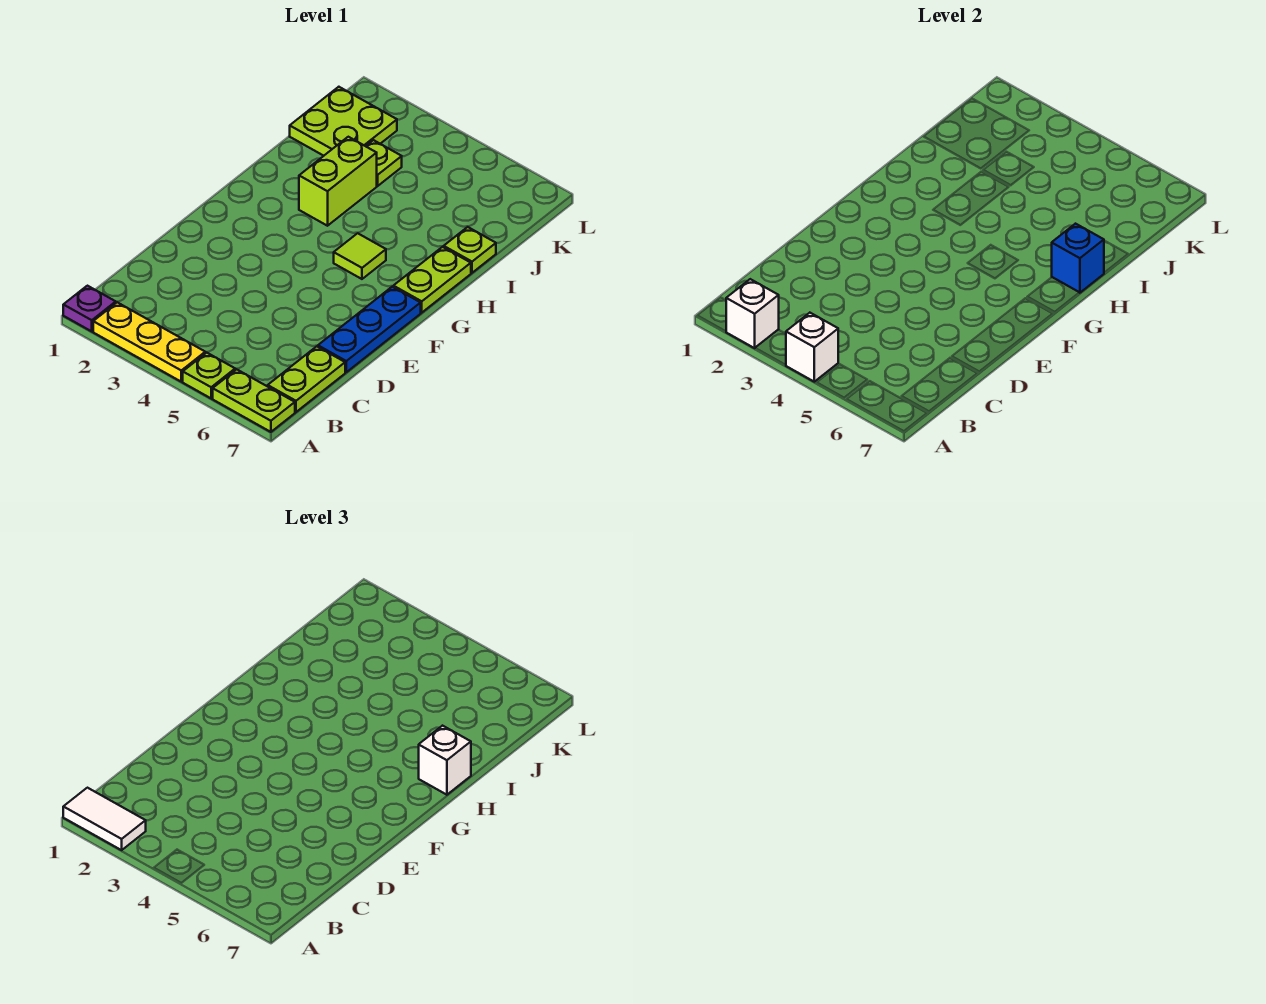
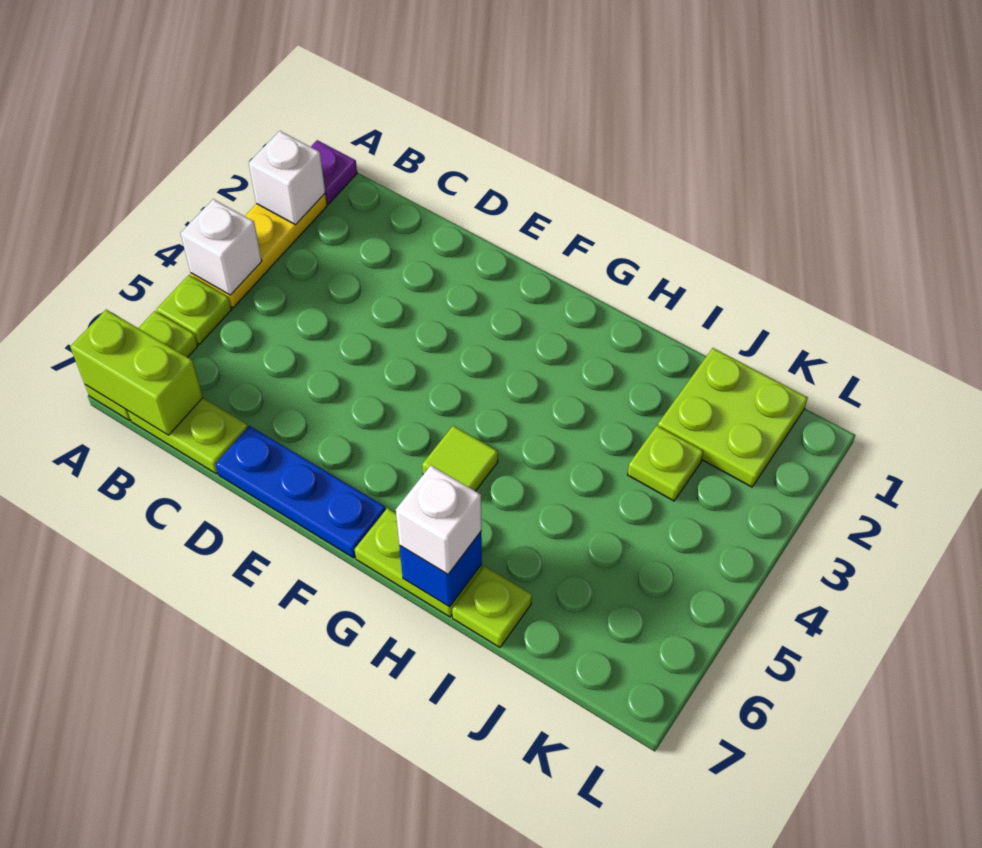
white 1x2 tile [63,788,146,850] -> none
lime 1x2 brick [299,137,377,226] -> lime 1x2 brick moved to [70,310,203,435]

